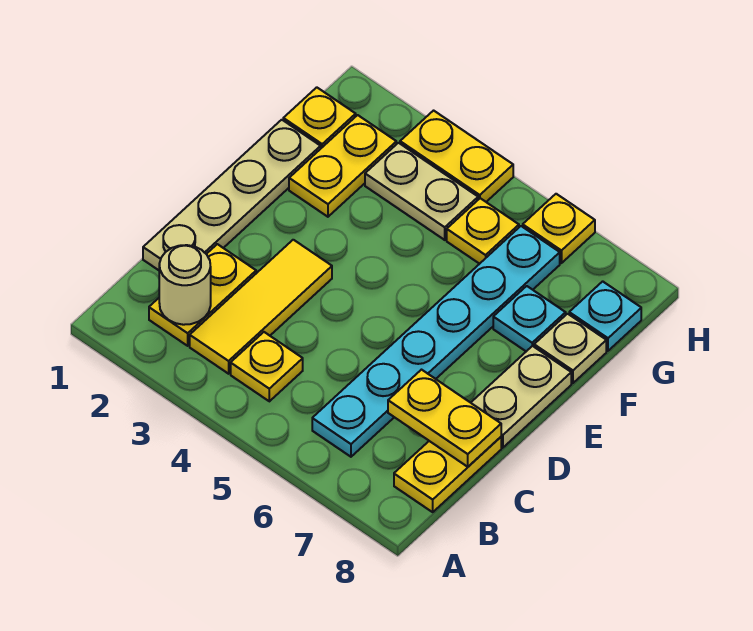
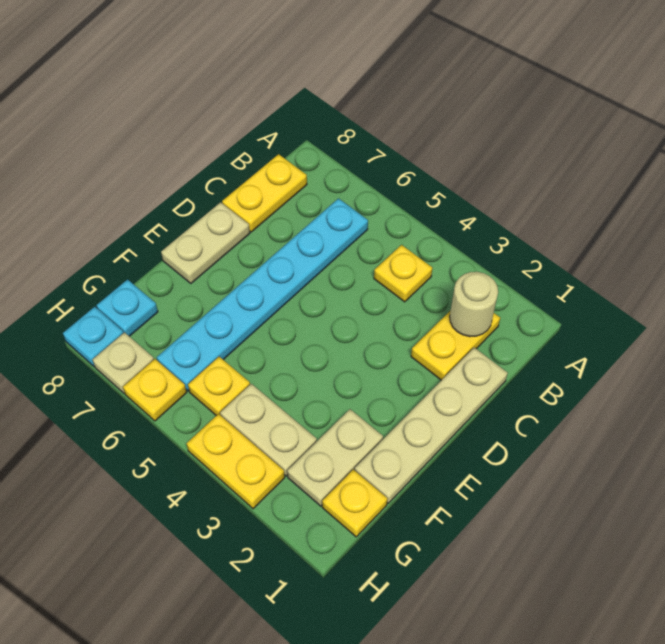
yellow 1x3 tile [190,240,332,374] -> none
yellow 1x2 plate [388,370,501,467] -> none
yellow 1x2 plate [289,115,396,217] -> tan 1x2 plate [287,409,383,506]
cyan 1x1 plate [493,286,566,351] -> cyan 1x1 plate moved to [63,307,123,366]
tan 1x1 plate [534,314,606,383] -> tan 1x1 plate moved to [92,332,154,393]

